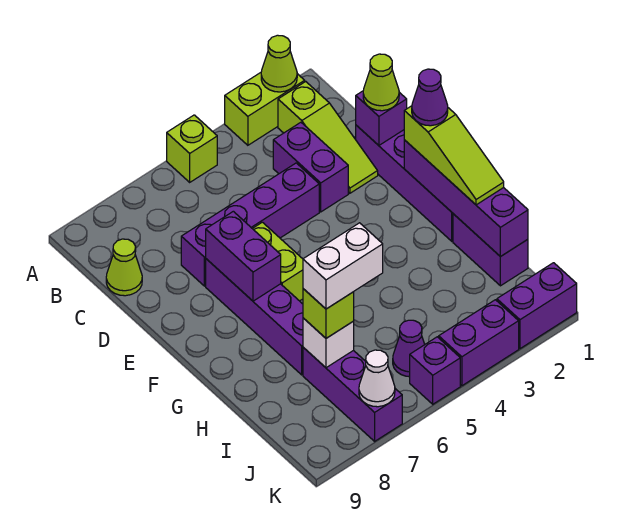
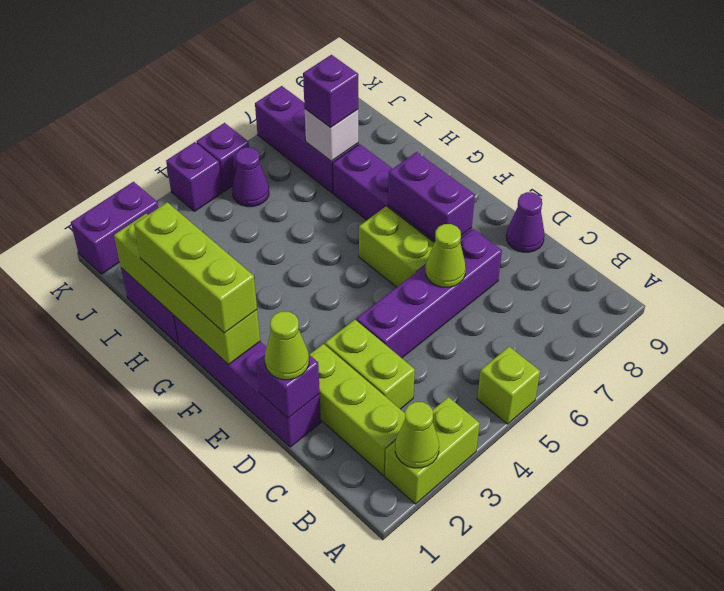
lime 1x3 slope [278,82,378,193] -> lime 1x3 brick [309,344,405,476]
purple 1x2 brick [273,122,348,212] -> lime 1x2 brick [325,320,415,409]
lime 1x1 cone [106,239,142,296] -> lime 1x1 cone moved to [426,224,466,287]
purple 1x4 brick [404,140,528,257] -> lime 1x4 brick [114,214,260,365]
lime 1x3 slope [404,106,504,205] -> lime 1x3 brick [134,202,257,333]
purple 1x1 cone [412,69,448,126] -> purple 1x1 cone moved to [506,192,545,252]
white 1x2 brick [303,223,383,309] -> none
lime 1x1 brick [303,289,354,338] -> purple 1x1 brick [303,55,358,128]
purple 1x2 brick [439,300,519,386] -> purple 1x1 brick [166,142,223,211]
white 1x1 cone [359,350,395,407] -> none

